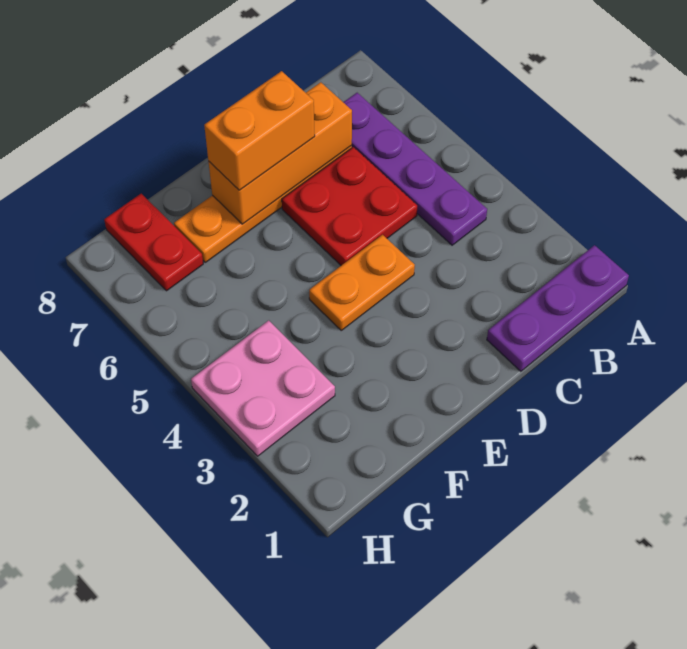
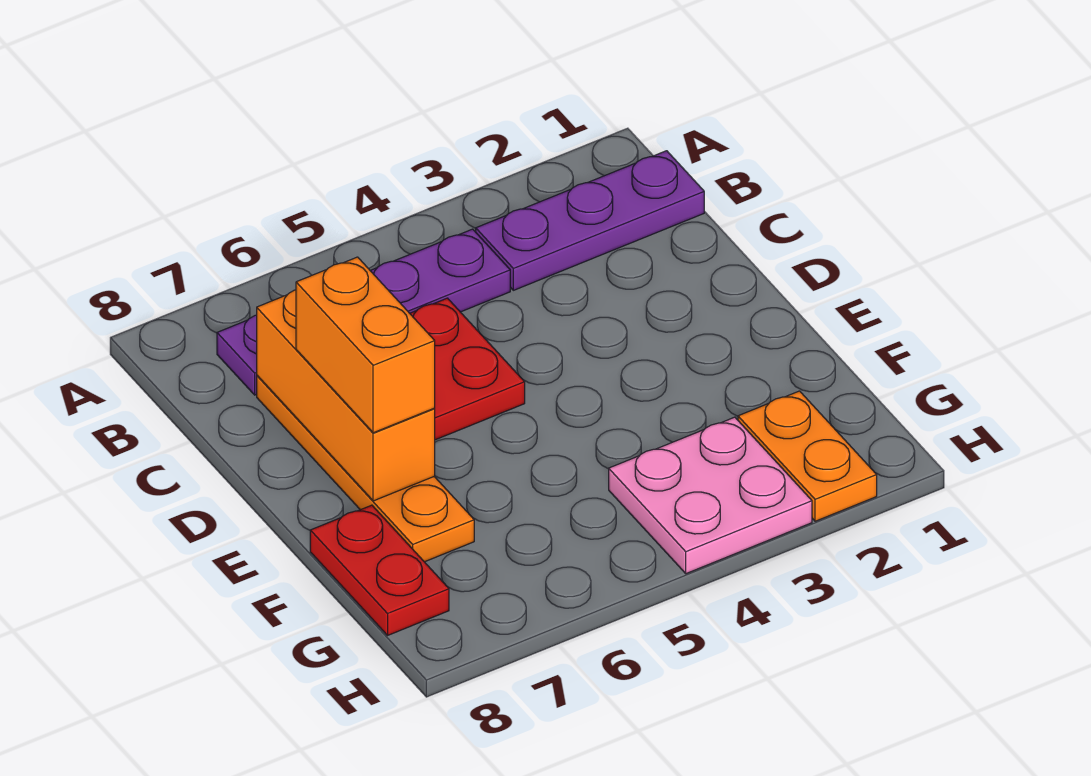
purple 1x3 plate [487,245,629,371] -> purple 1x3 plate turned to [476,151,704,290]
orange 1x2 plate [309,235,415,330] -> orange 1x2 plate moved to [738,391,877,521]
red 1x2 plate [104,194,203,291] -> red 1x2 plate turned to [310,505,449,635]

